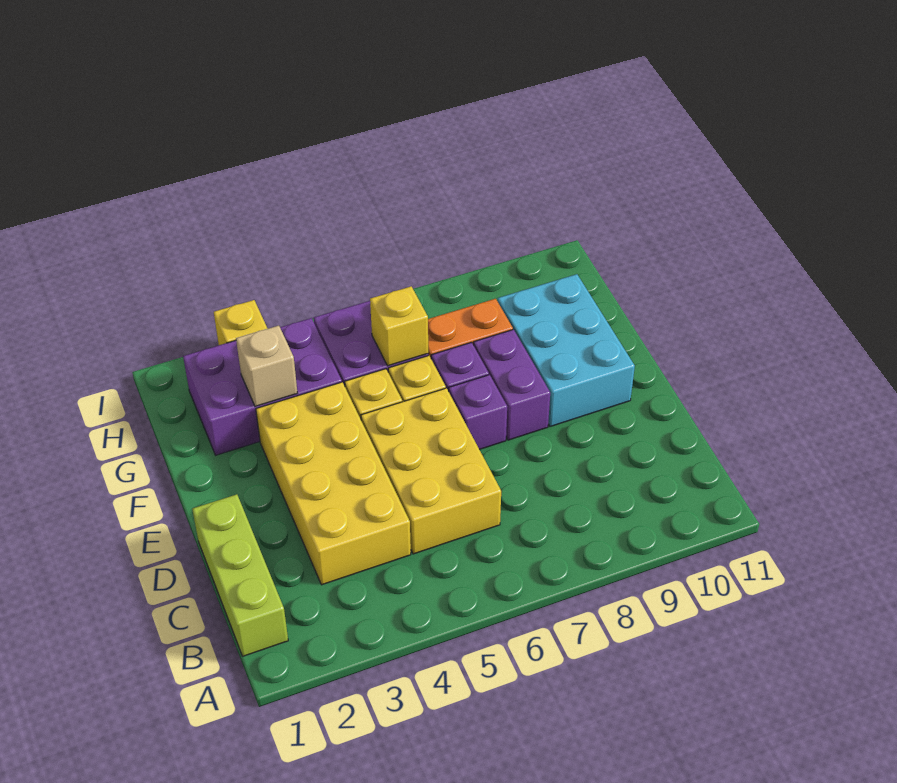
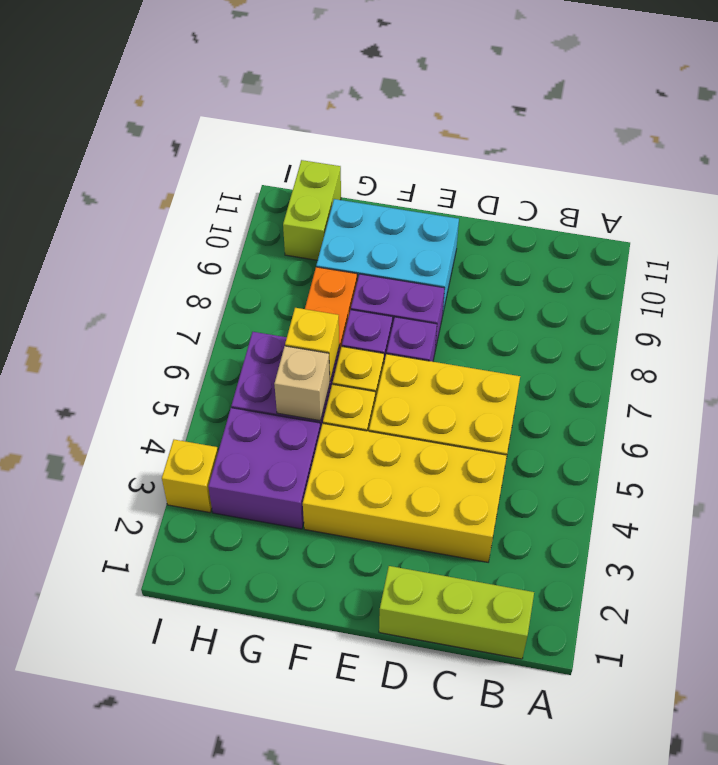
purple 2x3 brick [183,318,342,455] -> purple 2x2 brick [208,408,320,529]
tan 1x1 brick [236,326,298,407] -> tan 1x1 brick moved to [274,346,330,421]
none -> lime 1x2 brick [283,160,341,260]

